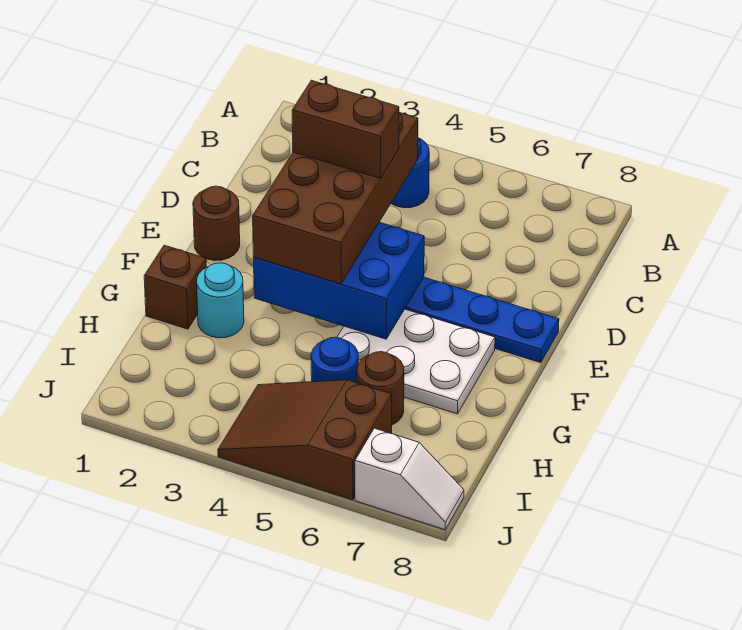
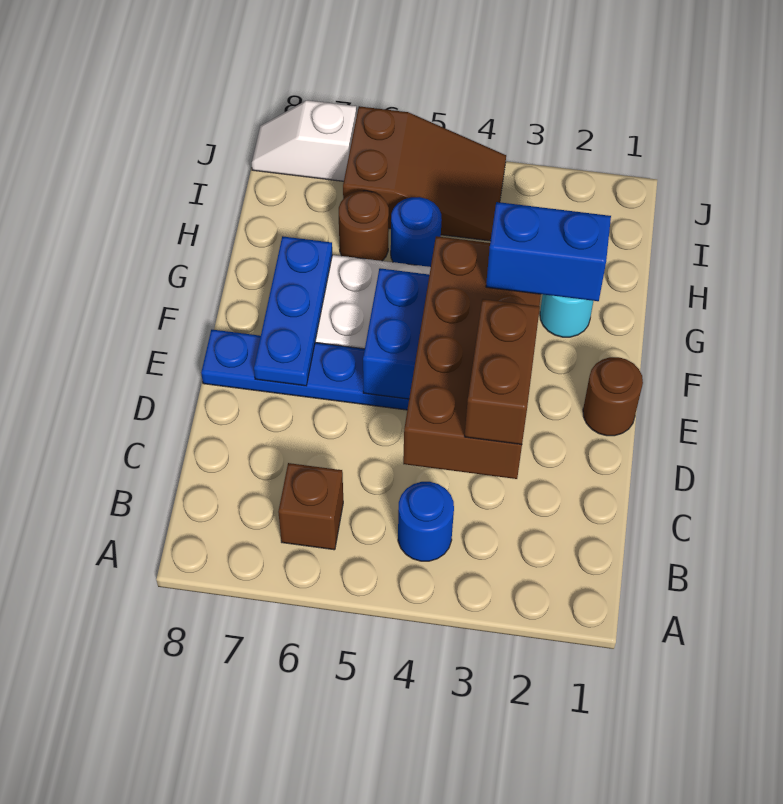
brown 1x2 brick [292,80,399,178] -> brown 1x2 brick turned to [465,299,540,445]
none -> blue 1x3 plate [254,236,332,386]
none -> blue 1x2 brick [486,202,611,301]
brown 1x1 brick [144,245,206,329] -> brown 1x1 brick moved to [278,463,343,550]

